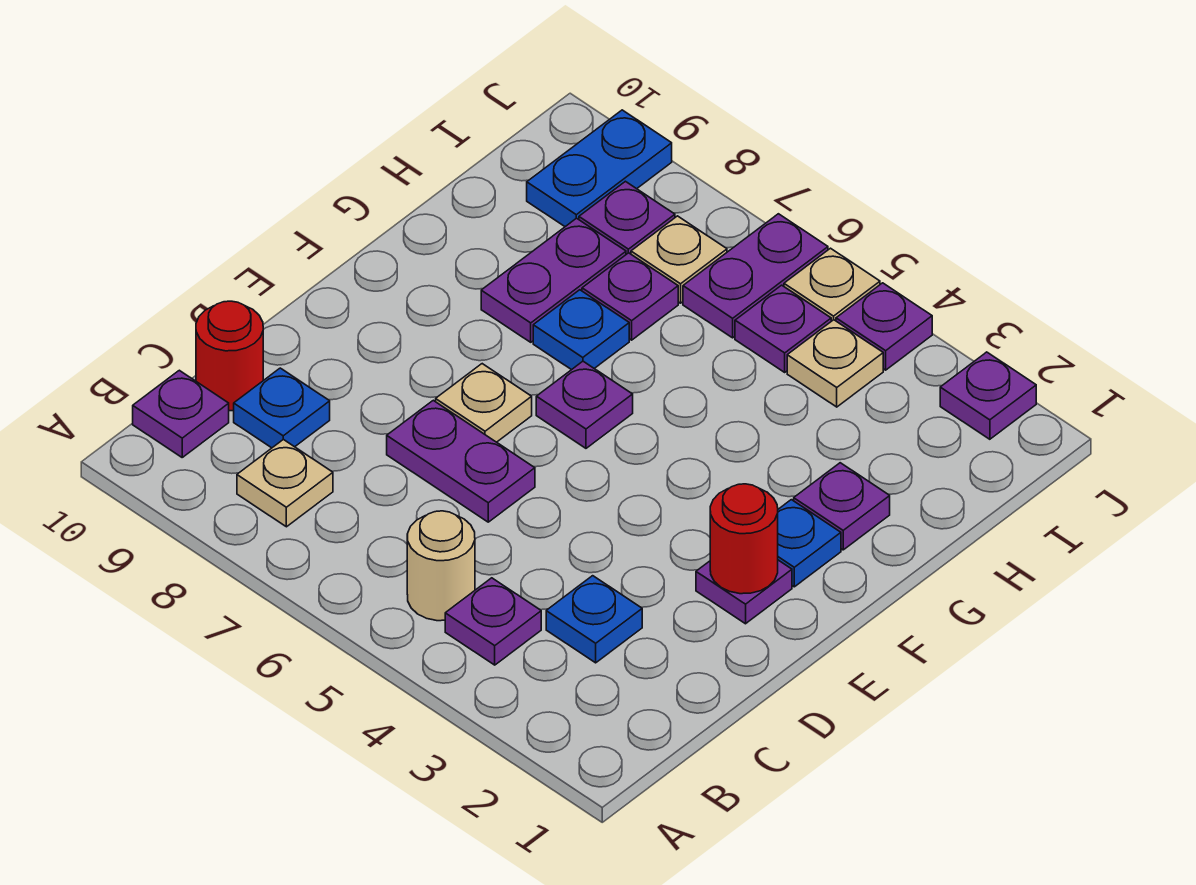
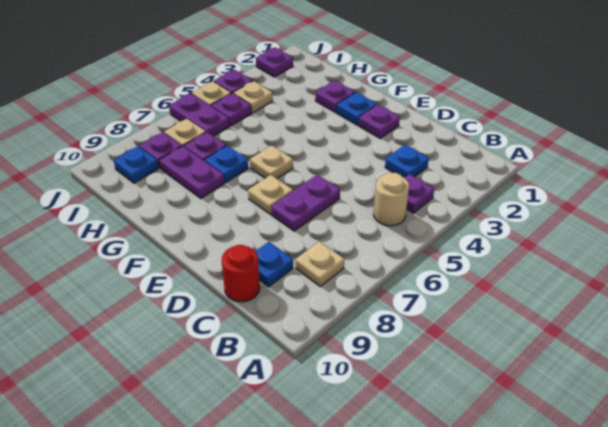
purple 1x1 plate [133,370,229,457] -> none
red 1x1 round brick [710,484,778,594] -> none
purple 1x1 plate [536,361,633,448] -> tan 1x1 plate [250,145,293,179]
blue 1x2 plate [527,110,672,227] -> blue 1x1 plate [114,146,158,183]

